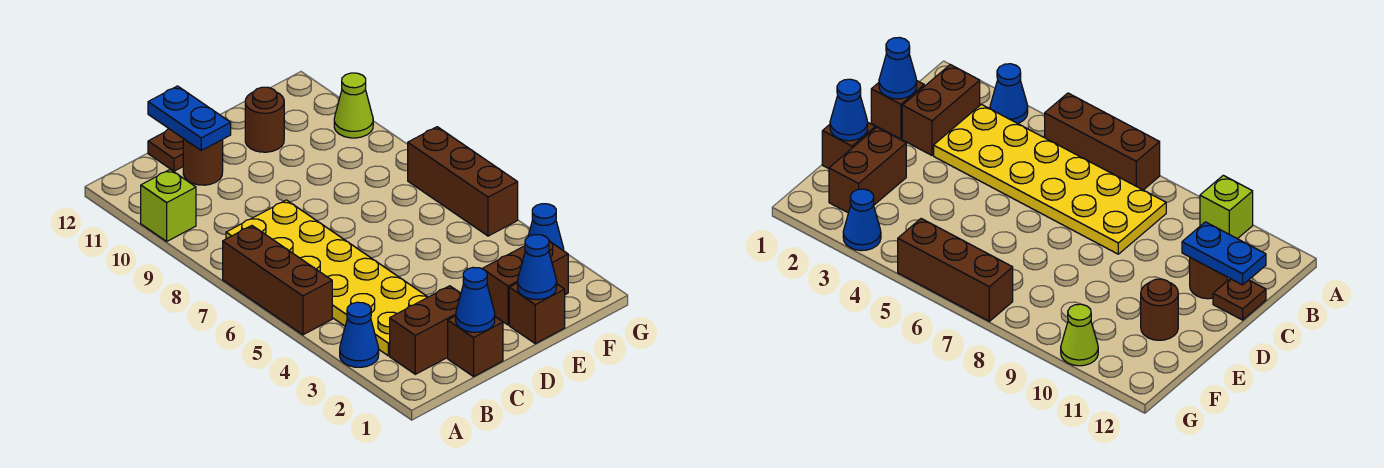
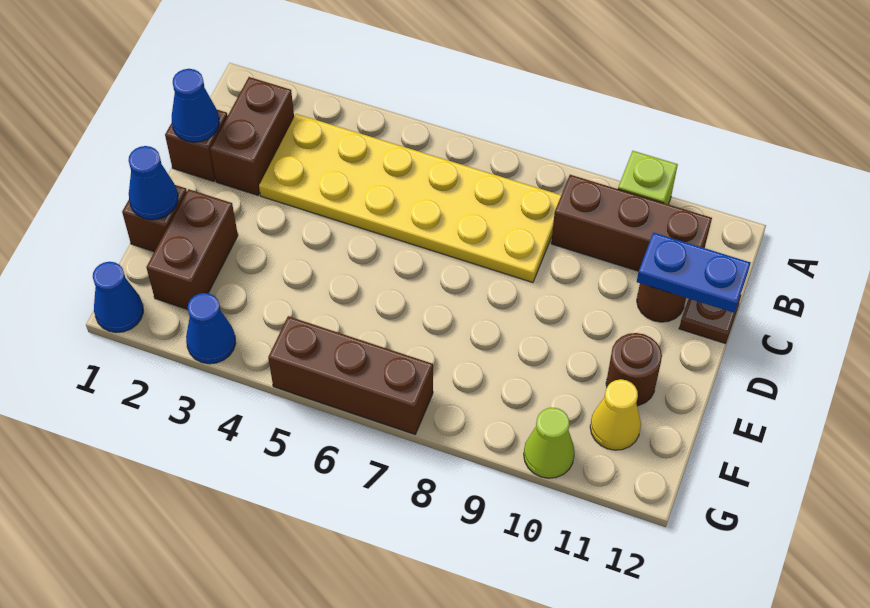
blue 1x1 cone [340,302,379,367] -> blue 1x1 cone moved to [93,262,143,333]
brown 1x3 brick [223,226,332,335] -> brown 1x3 brick moved to [551,175,712,271]
none -> yellow 1x1 cone [590,379,641,450]

